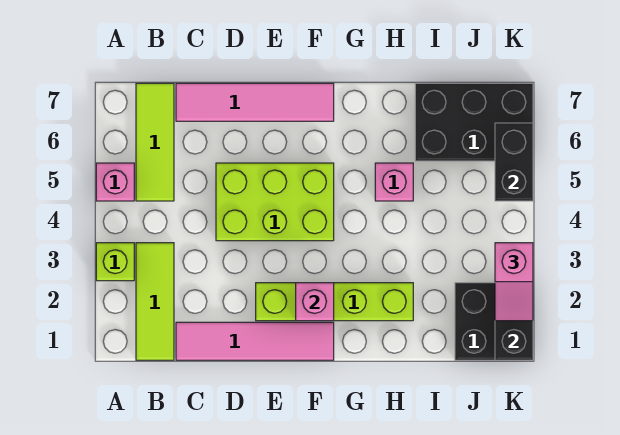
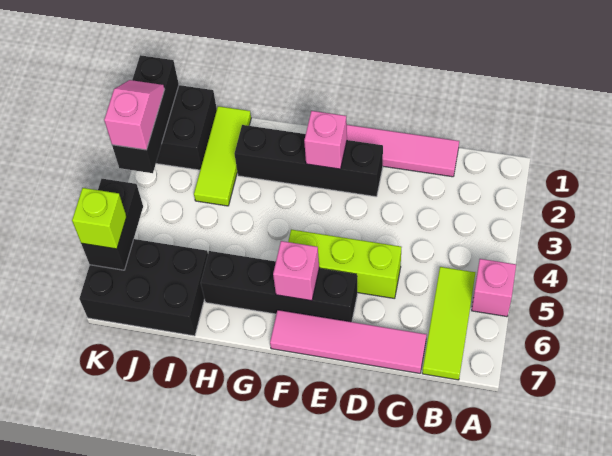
lime 1x1 brick [96,243,134,281] -> lime 1x1 brick moved to [72,188,127,249]
lime 1x3 tile [136,243,174,360] -> lime 1x3 tile moved to [194,106,251,206]
lime 2x3 brick [216,163,334,241] -> lime 1x3 brick [288,230,401,299]
lime 1x4 brick [256,283,413,321] -> black 1x4 brick [235,125,383,197]
none -> black 1x4 brick [201,251,357,322]
pink 1x1 brick [375,163,413,201] -> pink 1x1 brick moved to [273,241,319,301]

